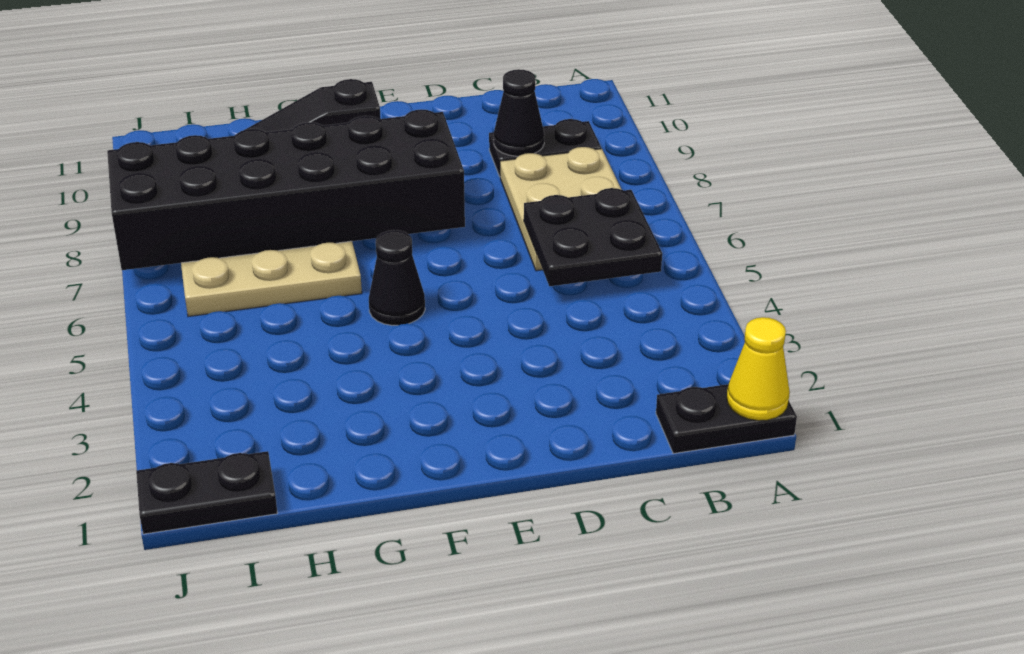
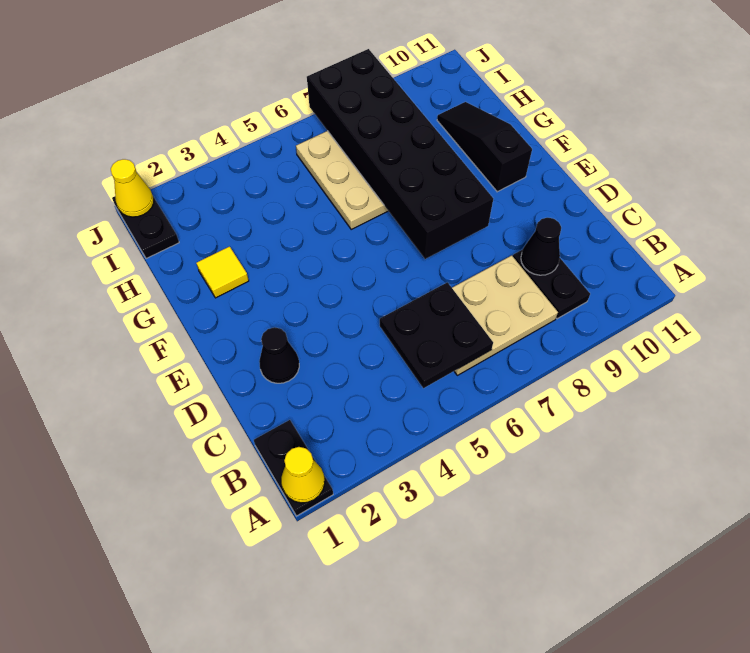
black 1x1 cone [369,230,425,325] -> black 1x1 cone moved to [259,327,299,383]
none -> yellow 1x1 tile [196,247,249,298]
none -> yellow 1x1 cone [111,159,154,217]

